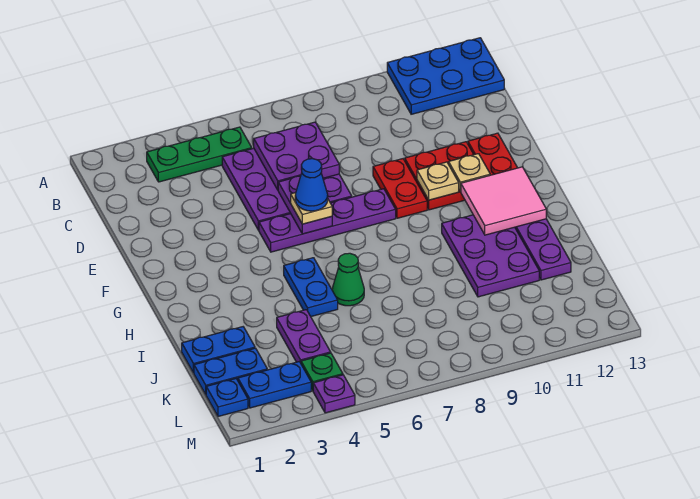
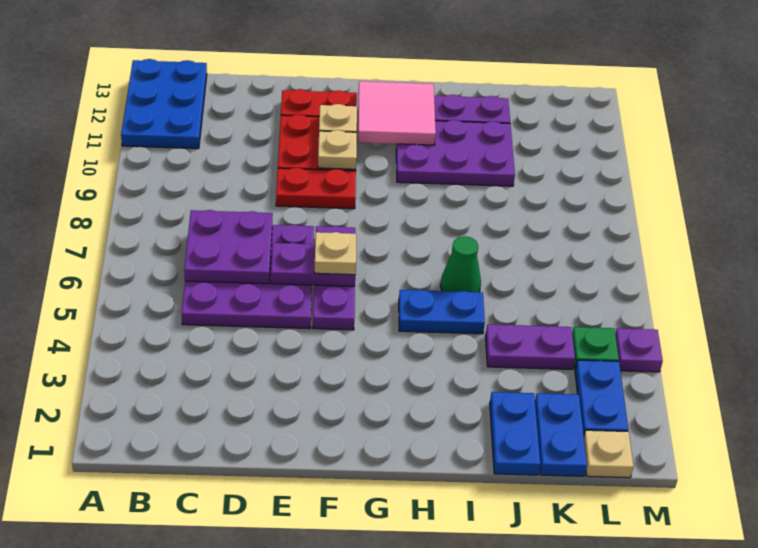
green 1x3 plate [147,127,252,182] -> none
purple 1x4 plate [259,189,396,252] -> purple 1x3 plate [313,226,355,330]
blue 1x1 cone [295,159,328,211] -> none
blue 1x1 plate [206,379,248,416] -> tan 1x1 plate [584,430,633,478]

